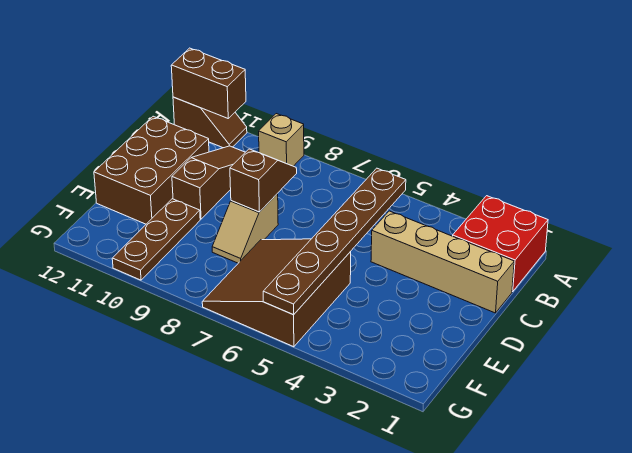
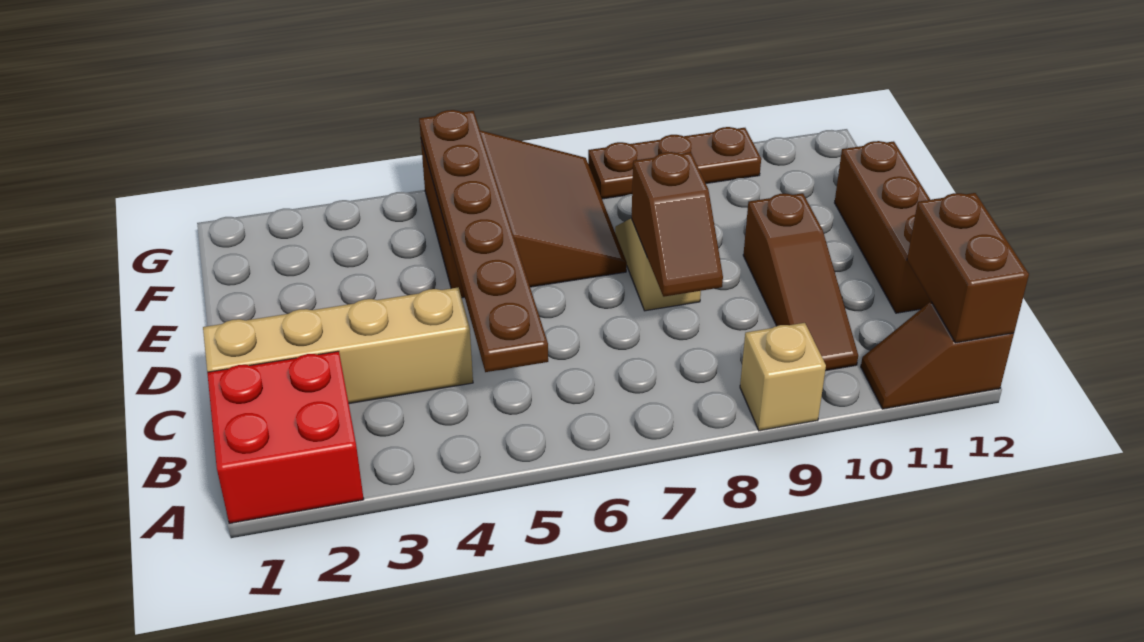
brown 1x2 brick [171,48,246,118] -> brown 1x2 brick turned to [907,193,1029,343]
brown 2x3 brick [94,116,209,224] -> brown 1x3 brick [835,141,931,313]
brown 1x3 plate [112,199,200,280] -> brown 1x3 plate turned to [588,127,761,199]

